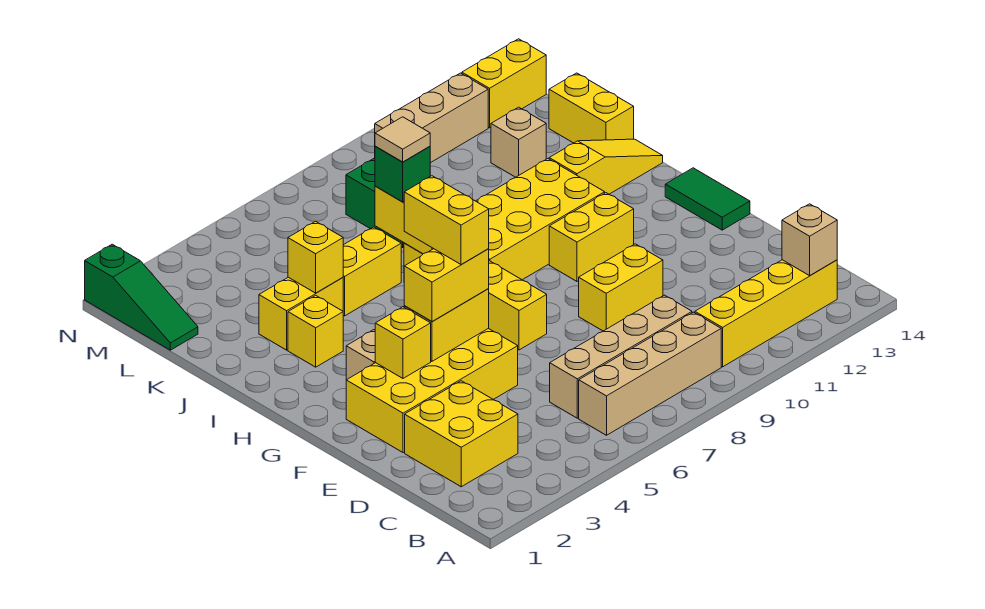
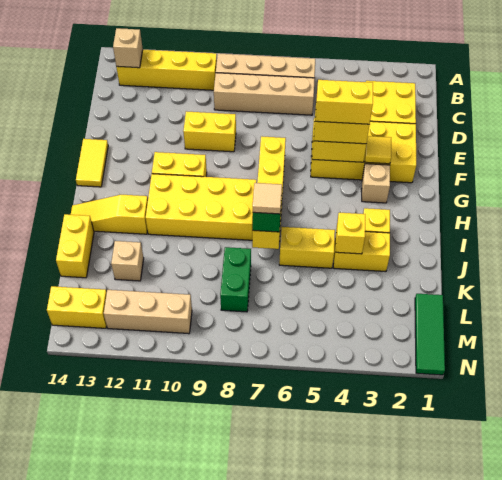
yellow 1x1 brick [375,307,431,378] -> yellow 1x1 tile [365,136,391,164]
yellow 1x2 brick [404,176,489,264] -> yellow 1x2 brick turned to [315,80,373,124]
green 1x2 tile [665,168,750,230] -> yellow 1x2 tile [76,139,108,187]
green 1x3 slope [85,244,198,350] -> green 1x3 tile [415,294,445,375]

